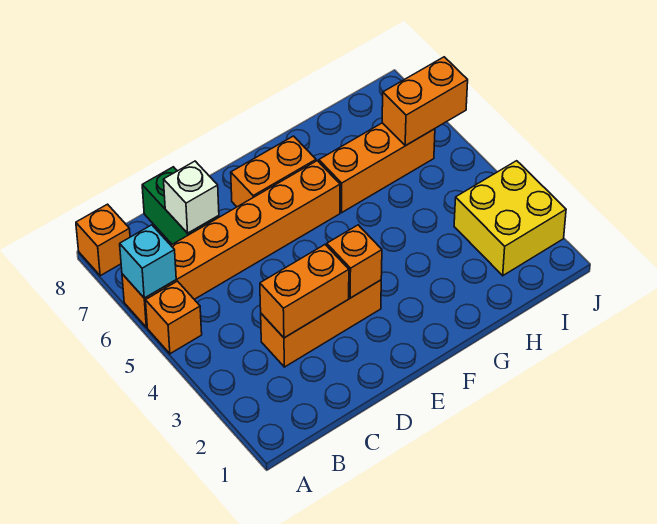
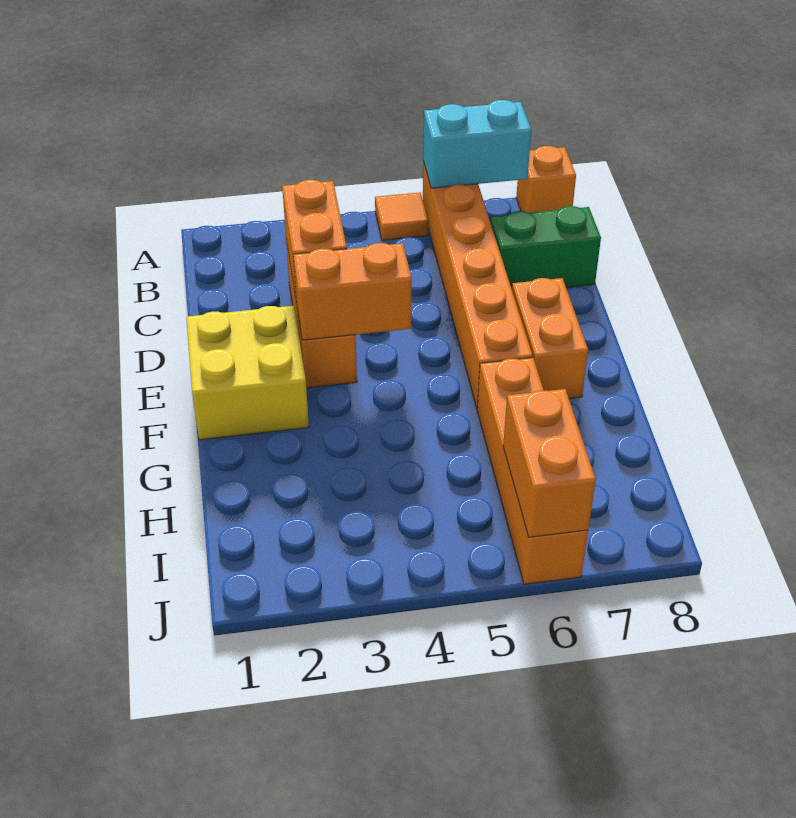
orange 1x1 brick [146,281,202,354] -> orange 1x1 tile [375,192,428,240]
cyan 1x1 brick [120,225,176,298] -> cyan 1x2 brick [423,100,531,188]
white 1x1 brick [163,161,219,233] -> none
orange 1x1 brick [327,225,382,298] -> orange 1x2 brick [293,243,412,340]
orange 1x3 brick [319,123,435,213] -> orange 1x4 brick [477,358,588,584]
yellow 2x2 brick [454,161,566,276] -> yellow 2x2 brick moved to [186,306,309,440]

